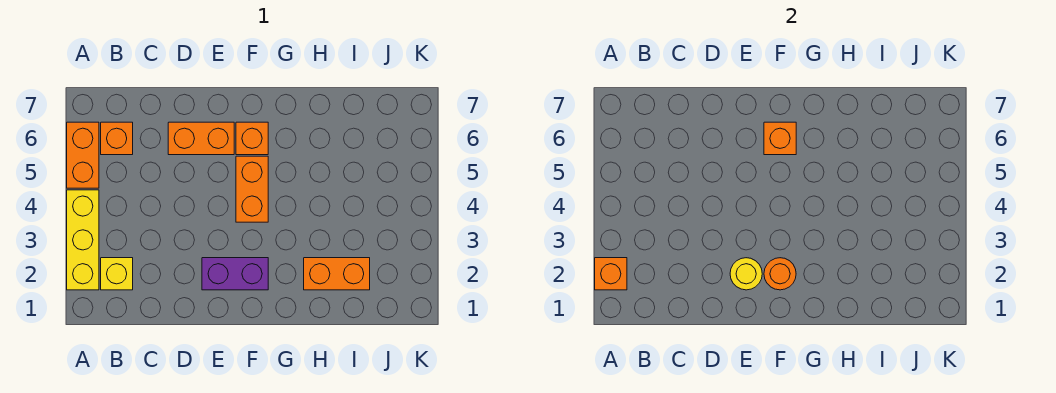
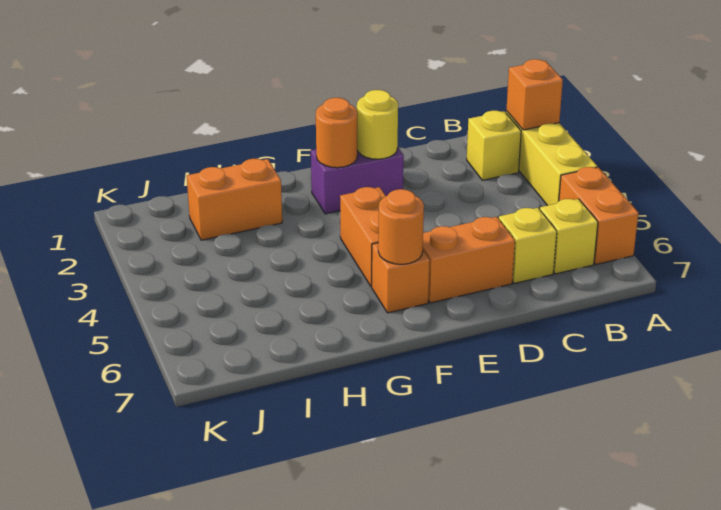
orange 1x1 brick [101,122,133,155] -> yellow 1x1 brick [540,199,598,274]
none -> yellow 1x1 brick [499,208,557,283]
orange 1x1 brick [764,122,796,155] -> orange 1x1 round brick [378,189,424,264]

